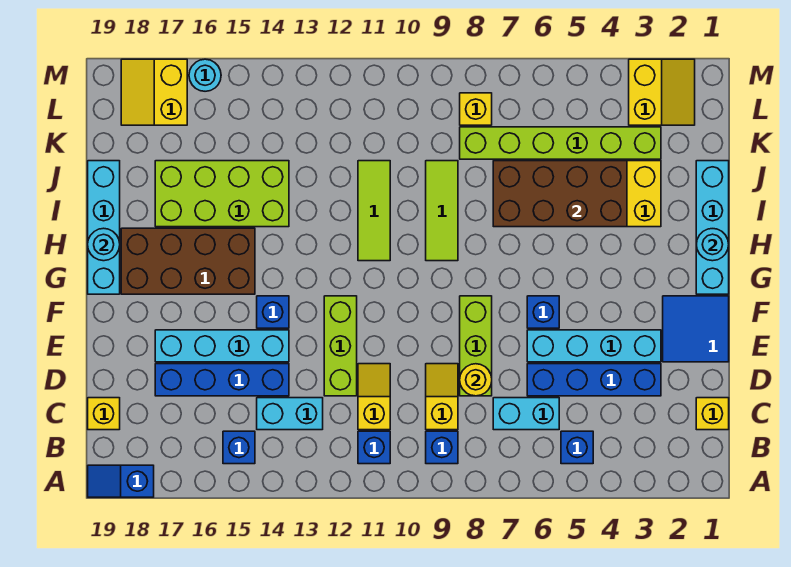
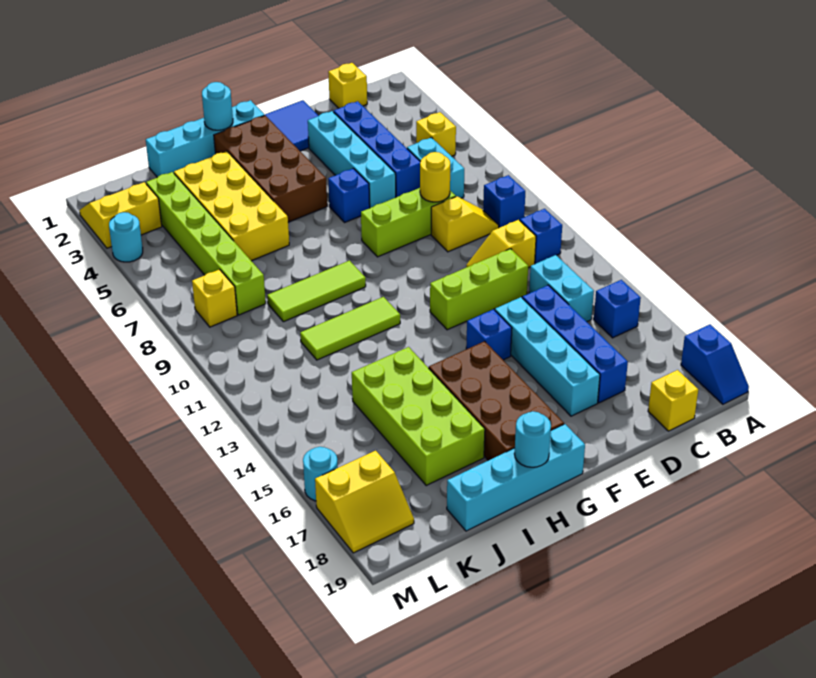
blue 1x1 brick [561,431,593,464] -> yellow 1x1 brick [416,112,456,156]
yellow 1x2 slope [426,364,458,430] -> yellow 1x2 slope turned to [431,197,499,252]
brown 2x4 brick [493,161,627,227] -> brown 2x4 brick moved to [214,116,327,222]
none -> cyan 1x1 round brick [109,212,143,262]

